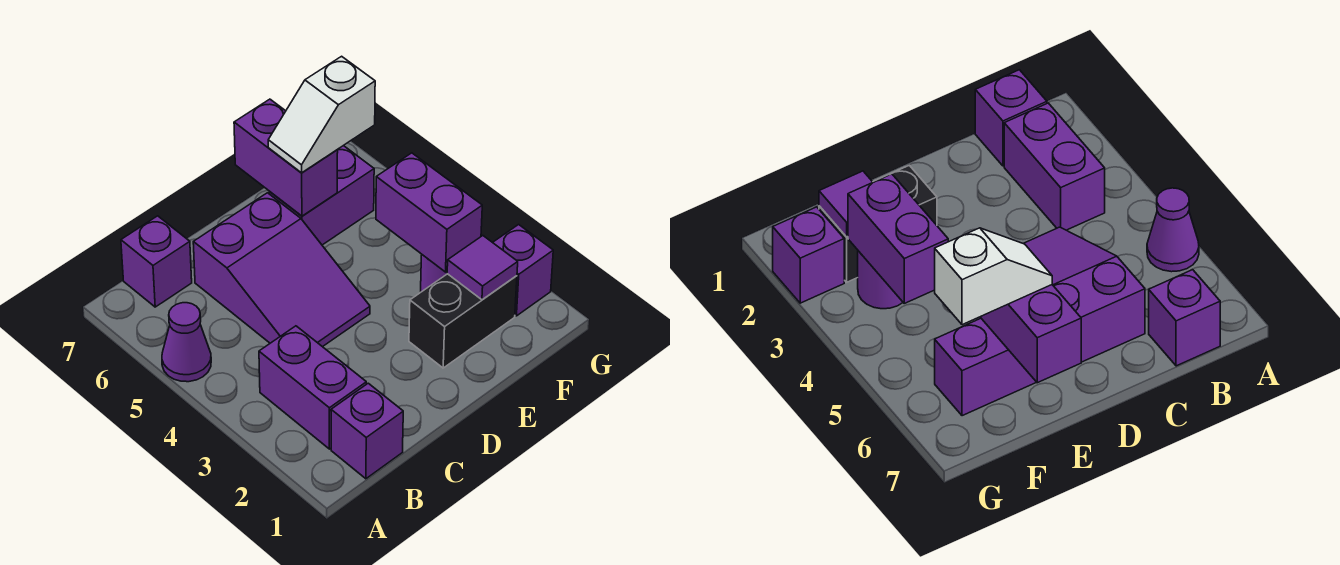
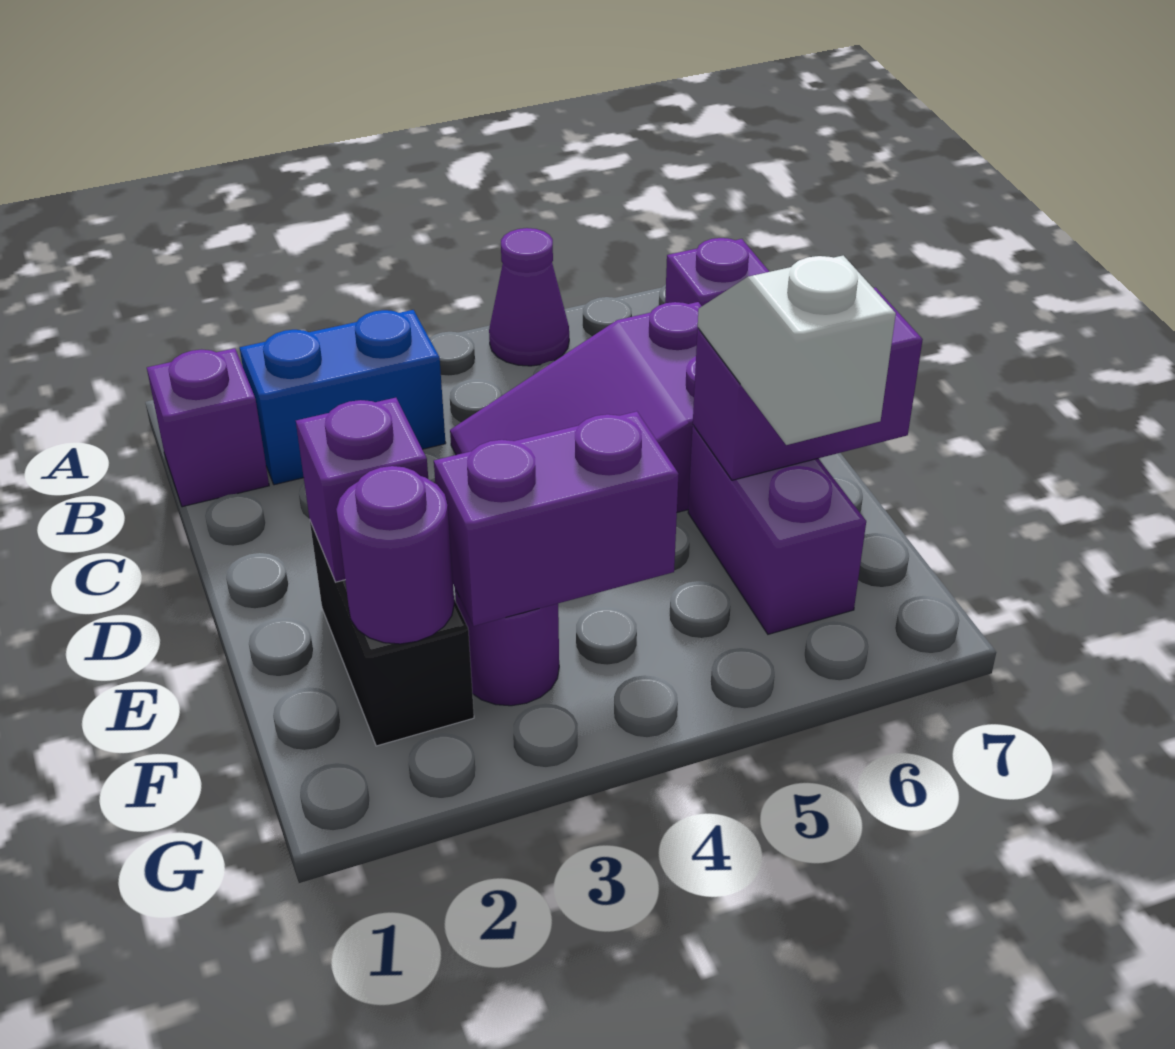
purple 1x2 brick [259,326,366,449] -> blue 1x2 brick [240,310,446,485]
purple 1x1 tile [447,236,518,300] -> purple 1x1 round brick [336,466,454,644]
purple 1x1 brick [493,225,553,316] -> purple 1x1 brick moved to [296,398,428,582]

